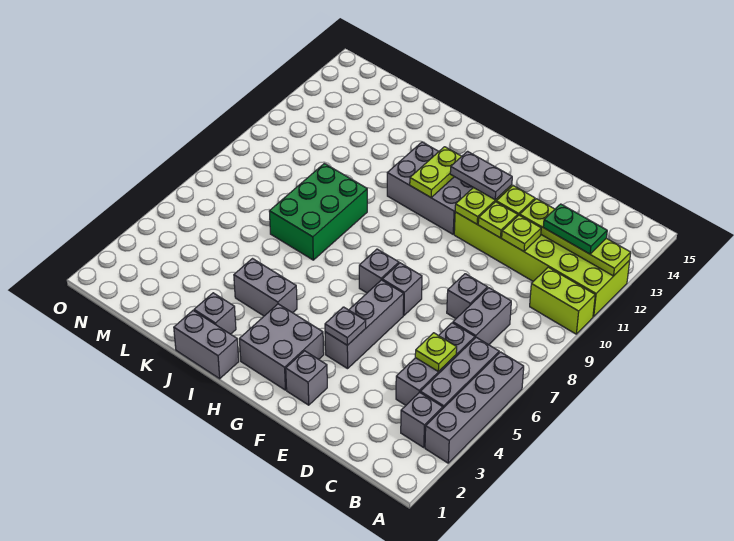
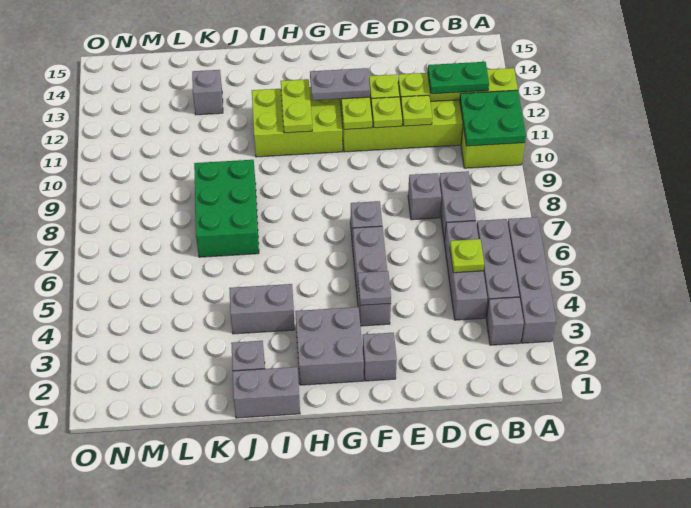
none -> green 2x2 plate [460,90,526,146]
grey 1x1 brick [359,249,399,293] -> grey 1x1 brick moved to [192,70,223,115]
grey 2x3 brick [387,142,473,234] -> lime 2x3 brick [252,87,342,157]

